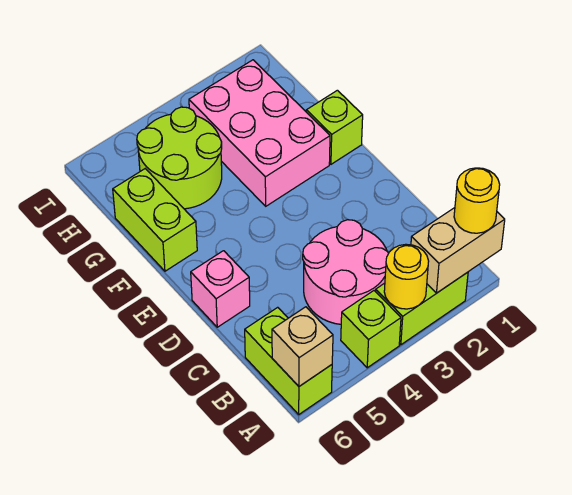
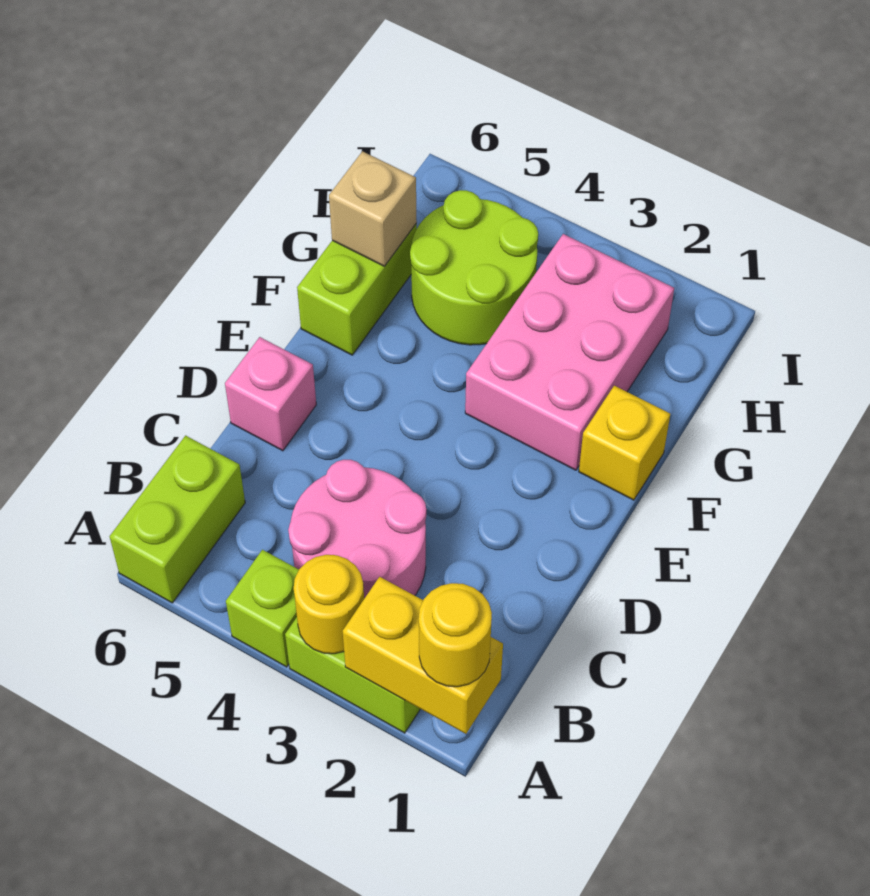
tan 1x2 brick [411,208,505,293] -> yellow 1x2 brick [343,577,503,734]
tan 1x1 brick [272,307,333,386] -> tan 1x1 brick moved to [329,151,417,266]
lime 1x1 brick [306,90,363,164] -> yellow 1x1 brick [579,386,670,500]

